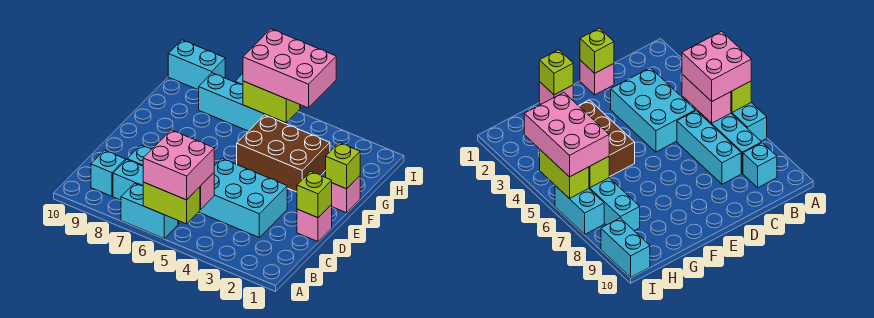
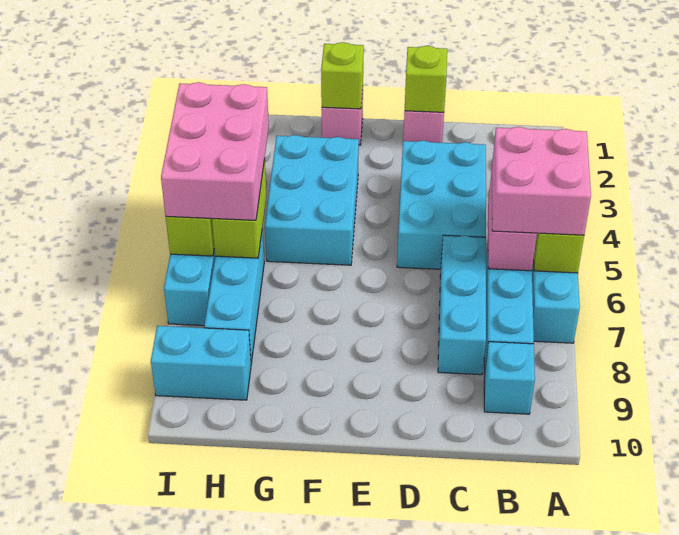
brown 2x3 brick [237,115,330,192] -> cyan 2x3 brick [265,135,359,265]
cyan 1x2 brick [168,40,225,90] -> cyan 1x2 brick turned to [151,326,251,400]

